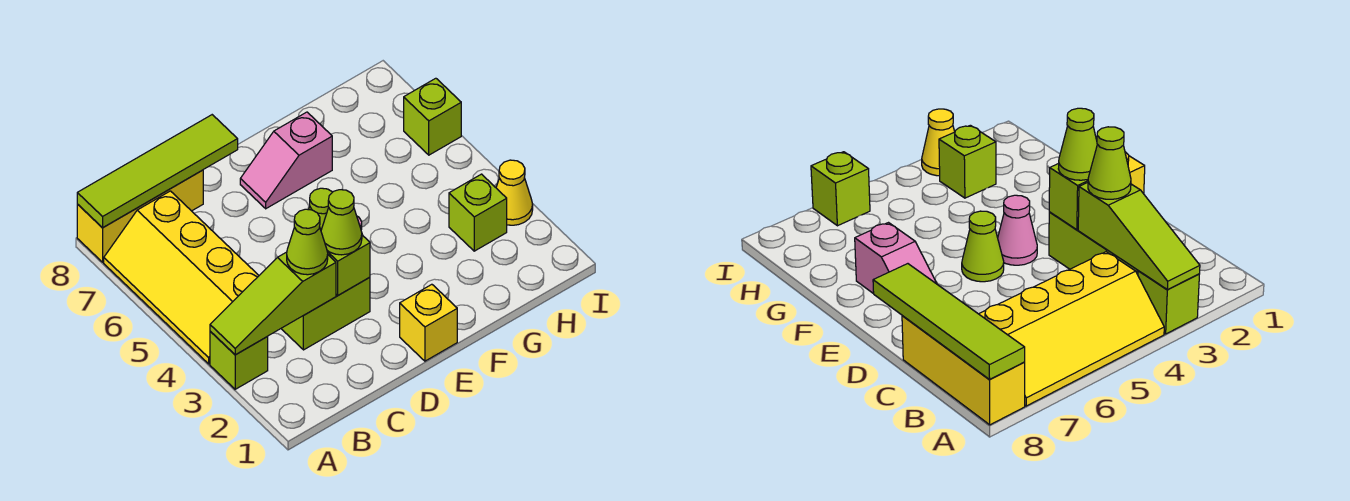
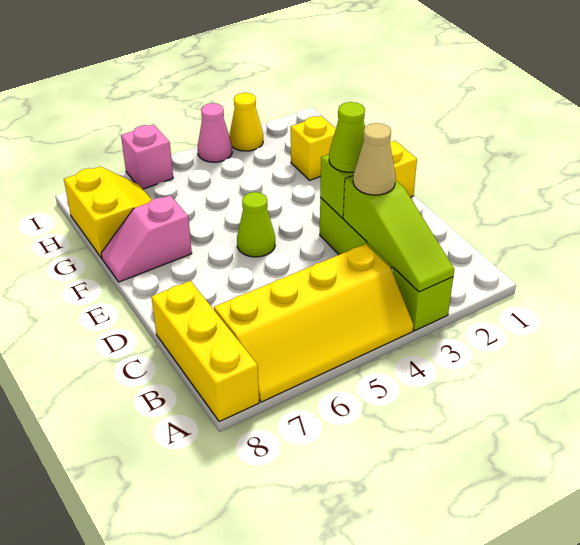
lime 1x4 tile [77,115,238,227] -> none
lime 1x1 cone [287,209,328,275] -> tan 1x1 cone [353,123,396,195]
pink 1x1 cone [998,195,1037,265] -> pink 1x1 cone moved to [198,103,232,162]
pink 1x2 slope [240,112,332,209] -> pink 1x2 slope turned to [101,195,192,282]
none -> yellow 1x1 brick [291,116,336,180]
none -> yellow 2x2 slope [64,167,152,258]
lime 1x1 brick [449,174,507,251] -> none
lime 1x1 brick [404,78,461,155] -> pink 1x1 brick [121,124,173,189]

